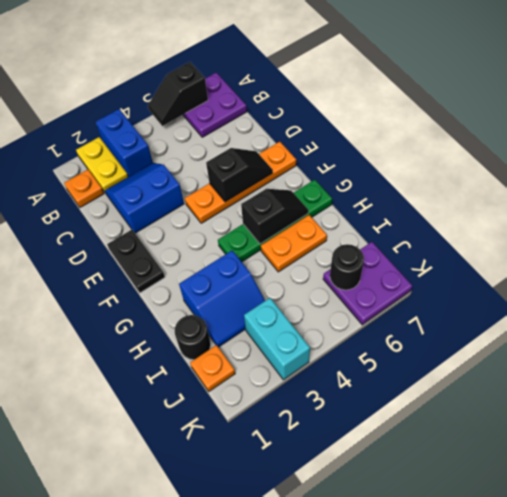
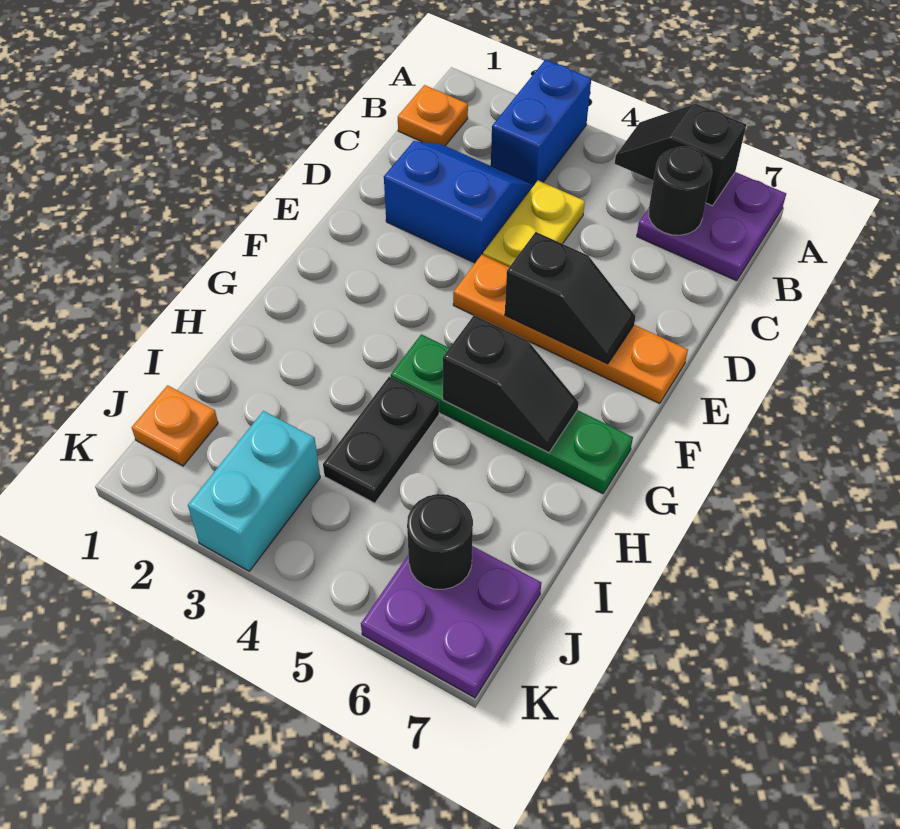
yellow 1x2 plate [76,137,128,192] -> yellow 1x2 plate moved to [483,180,585,267]
black 1x2 plate [107,230,165,293] -> black 1x2 plate moved to [323,377,439,503]
blue 2x2 slope [179,251,265,347] -> none
orange 1x2 plate [261,215,327,272] -> none
black 1x1 round brick [175,315,211,360] -> black 1x1 round brick moved to [649,147,712,235]

